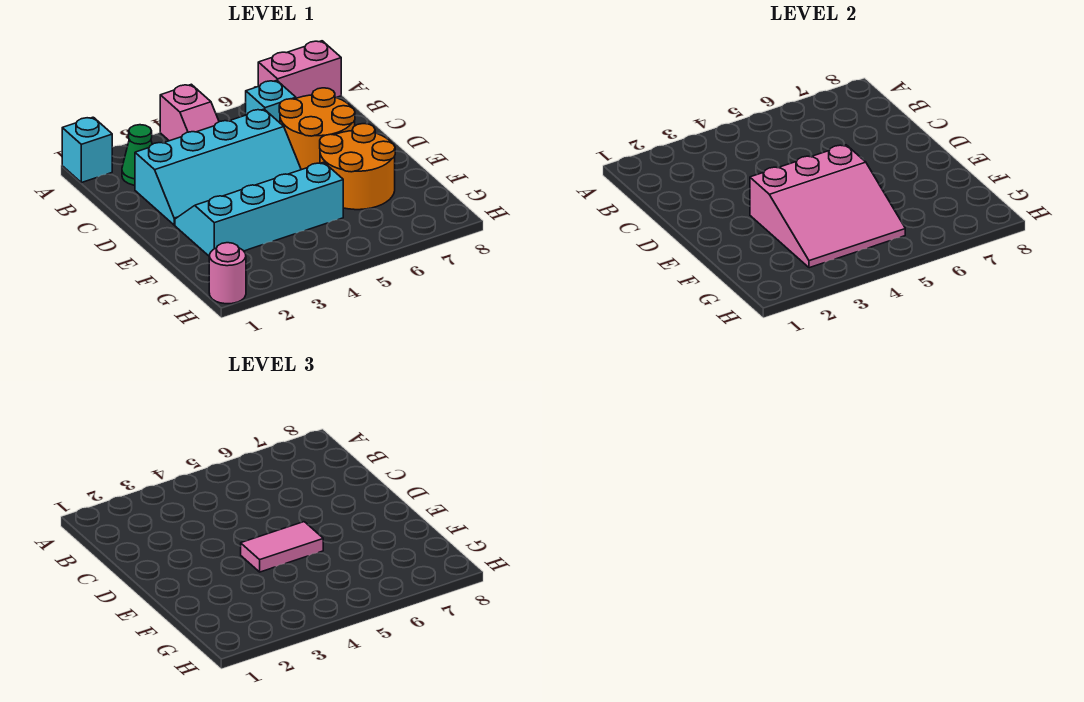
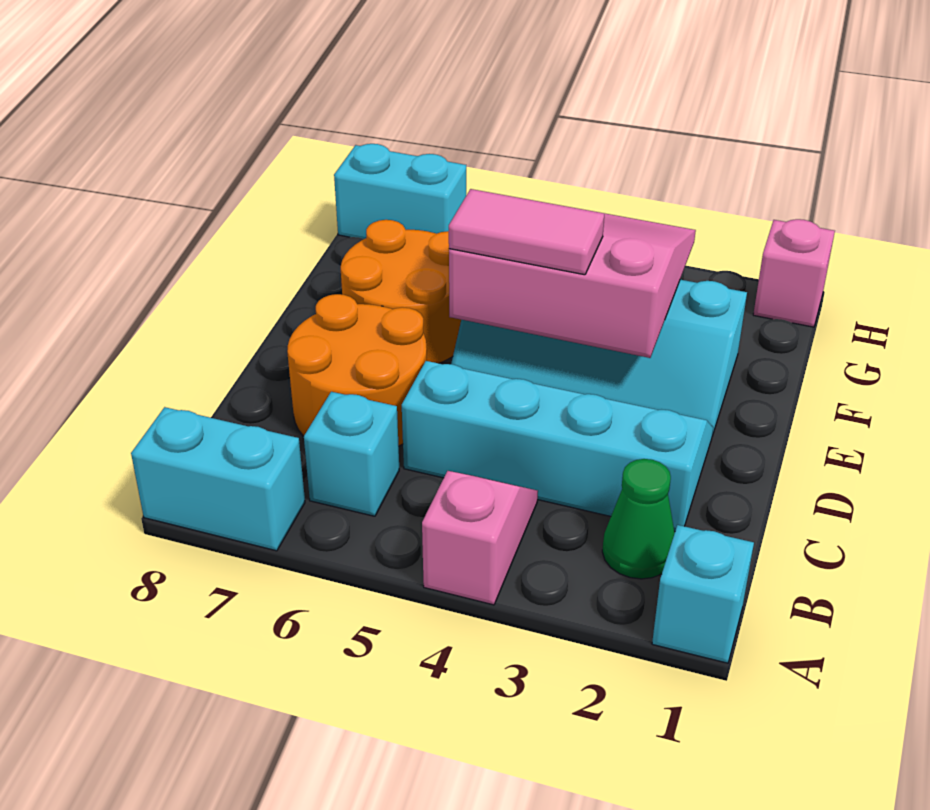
pink 1x2 brick [258,41,341,98] -> cyan 1x2 brick [131,407,305,551]
pink 1x1 round brick [209,243,246,304] -> pink 1x1 brick [753,219,835,327]
none -> cyan 1x2 brick [334,144,466,239]

